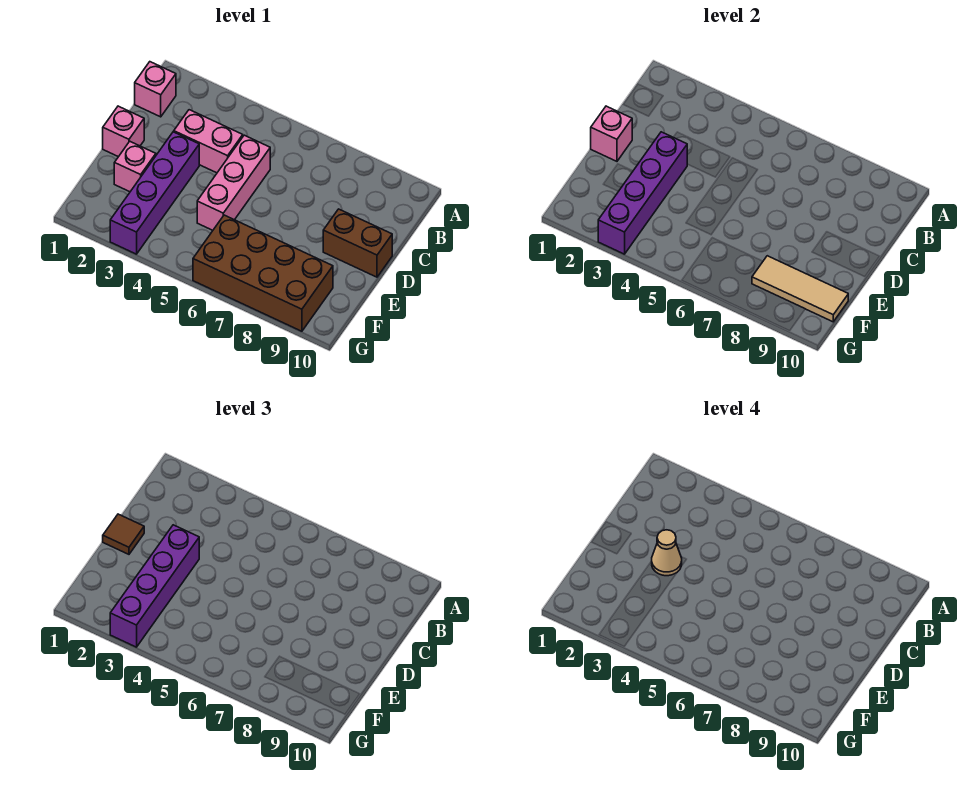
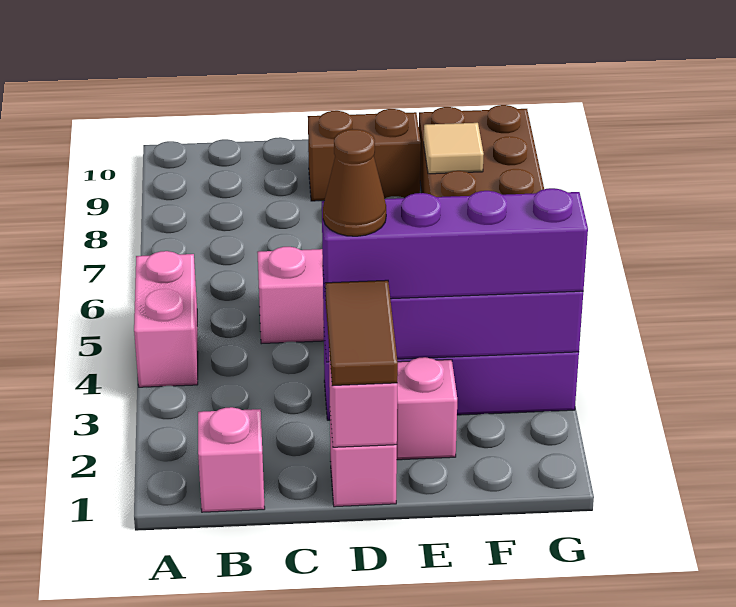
pink 1x2 brick [174,110,243,173] -> pink 1x2 brick moved to [134,251,198,387]
brown 1x1 tile [103,514,144,554] -> brown 1x2 tile [325,280,398,386]
tan 1x1 cone [652,530,682,576] -> brown 1x1 cone [323,129,386,236]
brown 1x2 brick [323,209,392,277] -> brown 1x2 brick turned to [308,109,421,201]
tan 1x3 tile [752,256,848,322] -> tan 1x1 tile [424,123,484,174]

